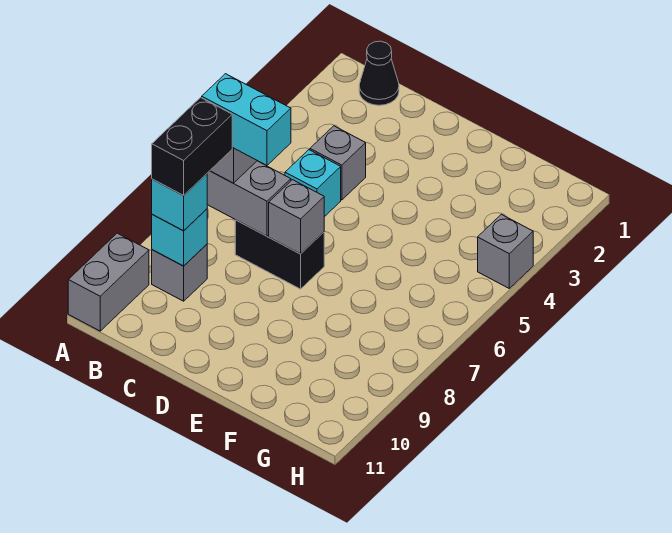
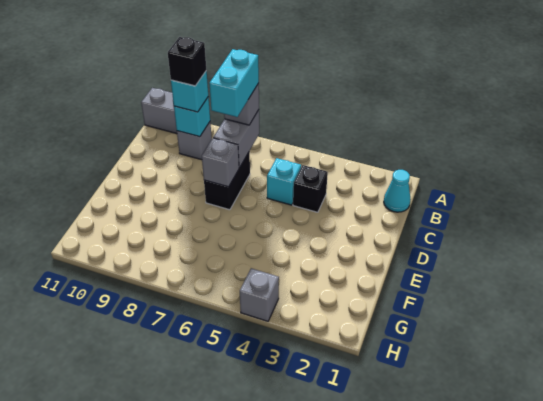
black 1x1 cone [359,41,399,105] -> cyan 1x1 cone [384,170,411,212]
black 1x2 brick [152,98,232,195] -> black 1x1 brick [168,37,206,86]
grey 1x1 brick [310,126,366,200] -> black 1x1 brick [293,165,328,212]

